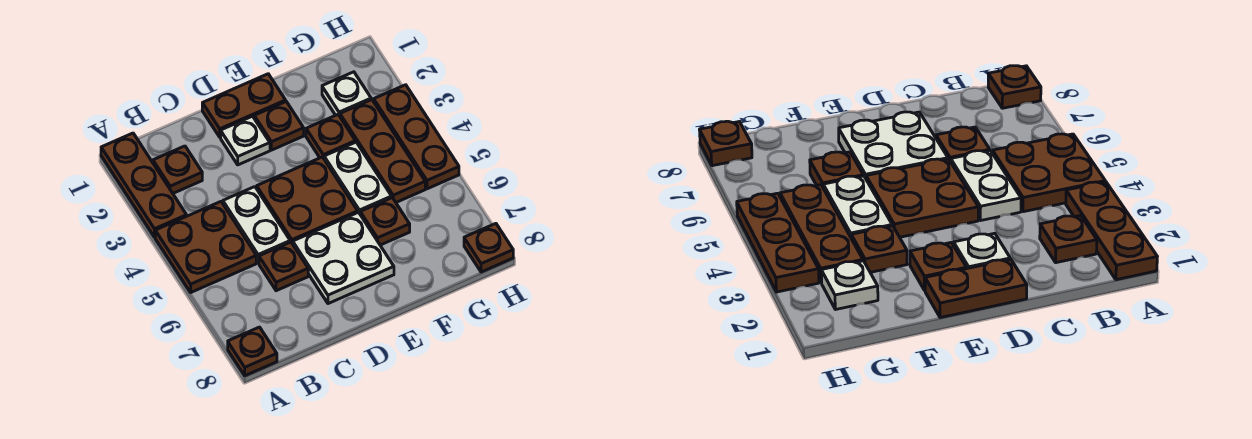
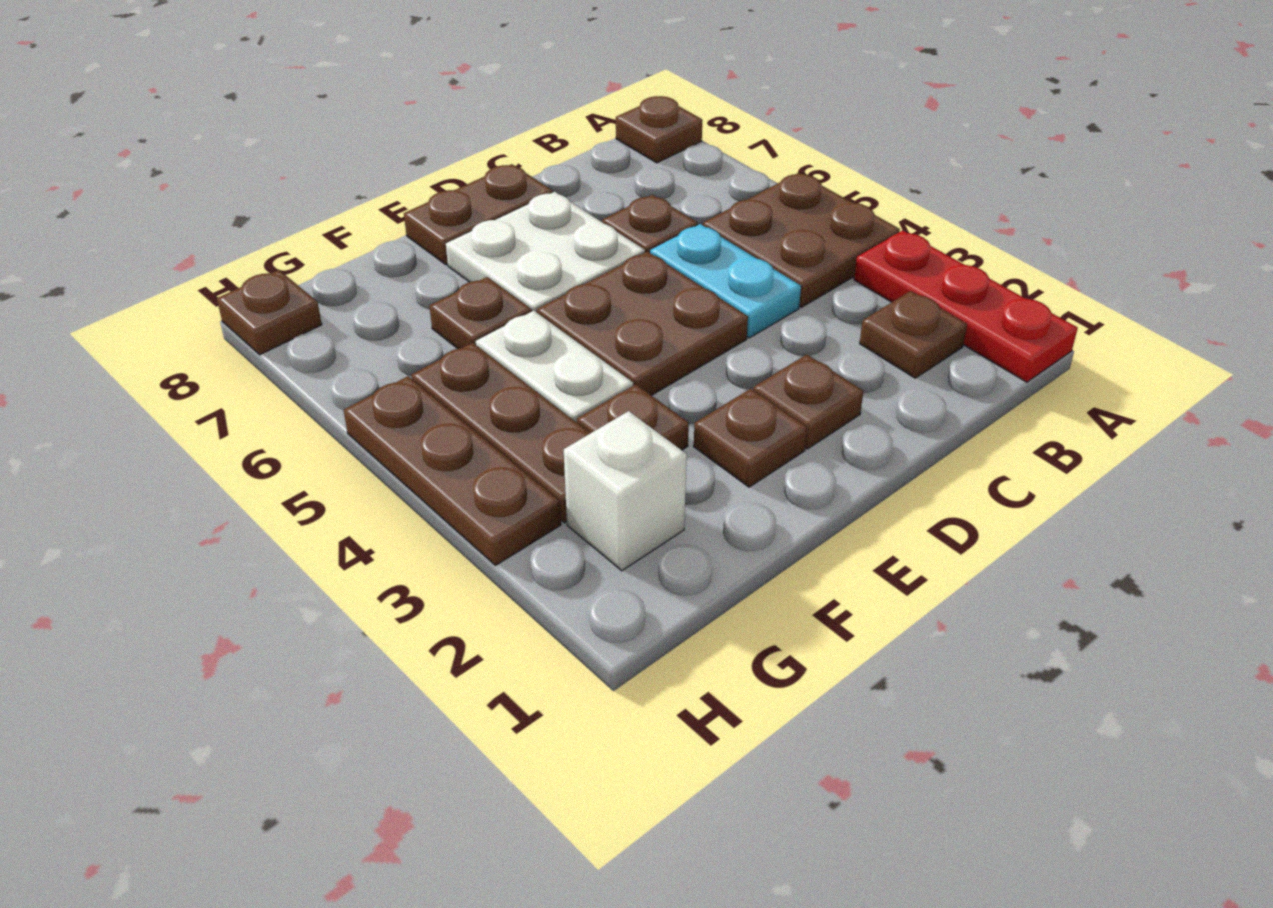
brown 1x3 plate [101,133,187,237] -> red 1x3 plate [854,231,1078,382]
white 1x2 plate [223,187,290,263] -> cyan 1x2 plate [650,224,801,338]
brown 1x2 plate [202,74,286,137] -> brown 1x2 plate moved to [404,164,553,265]
white 1x1 plate [221,116,270,165] -> brown 1x1 plate [753,354,863,449]
white 1x1 plate [322,72,371,116] -> white 1x1 brick [564,411,687,571]

